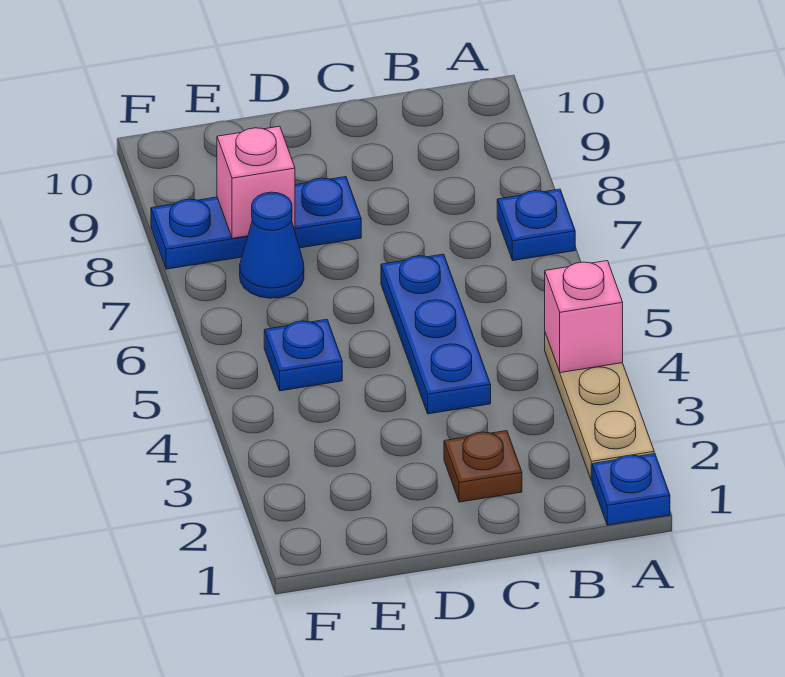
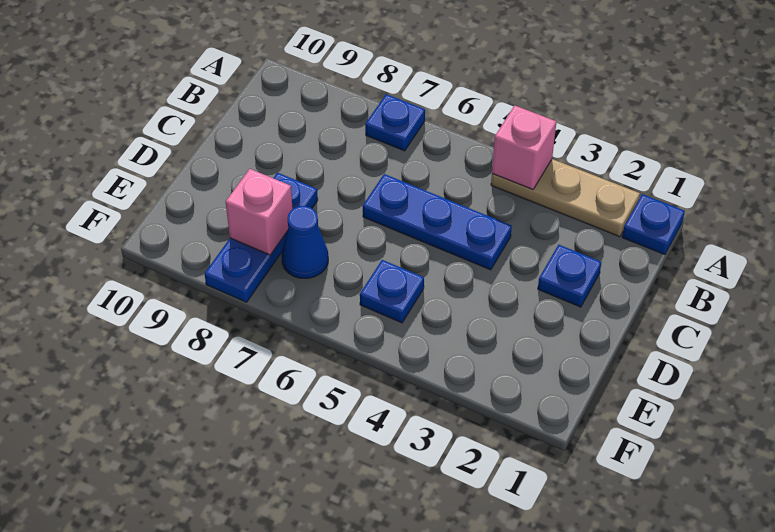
brown 1x1 plate [444,431,522,502] -> blue 1x1 plate [538,245,601,307]

